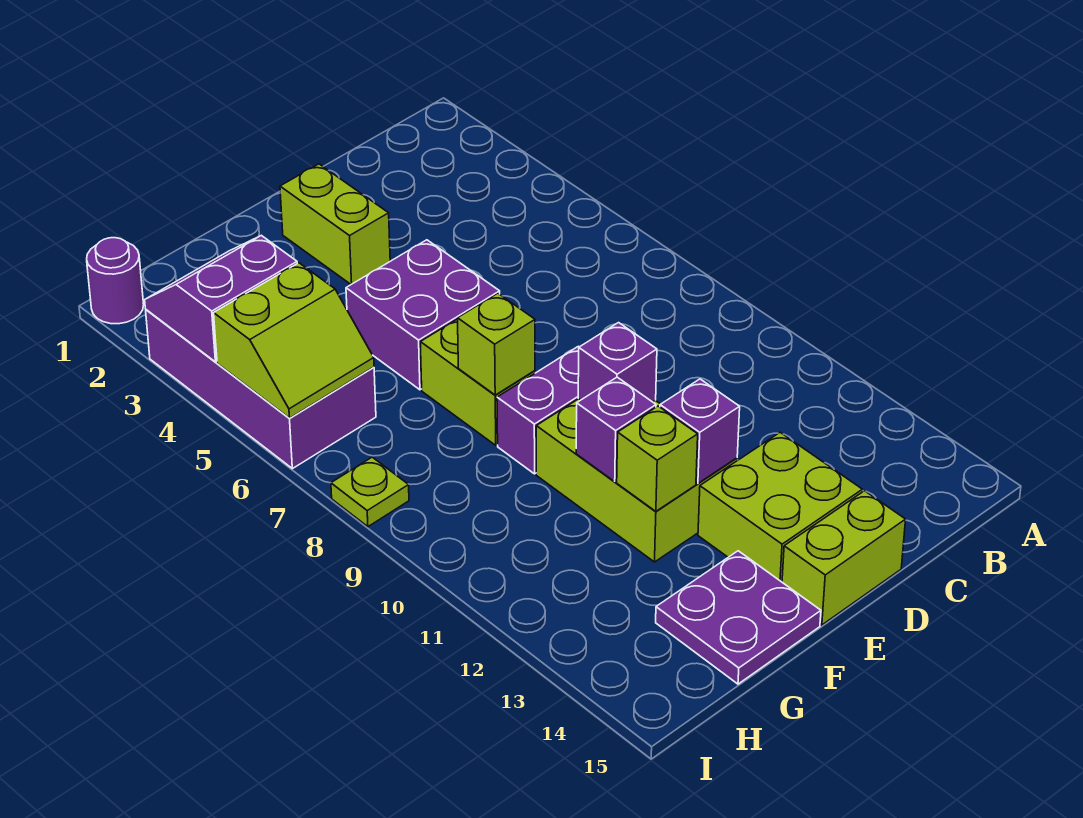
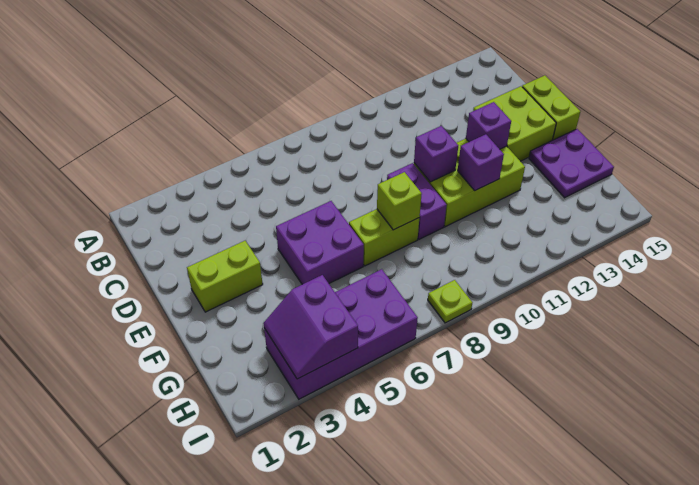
lime 1x1 brick [617,406,698,511] -> none
lime 2x2 slope [214,263,374,418] -> none
purple 1x1 round brick [87,238,144,324] -> none

